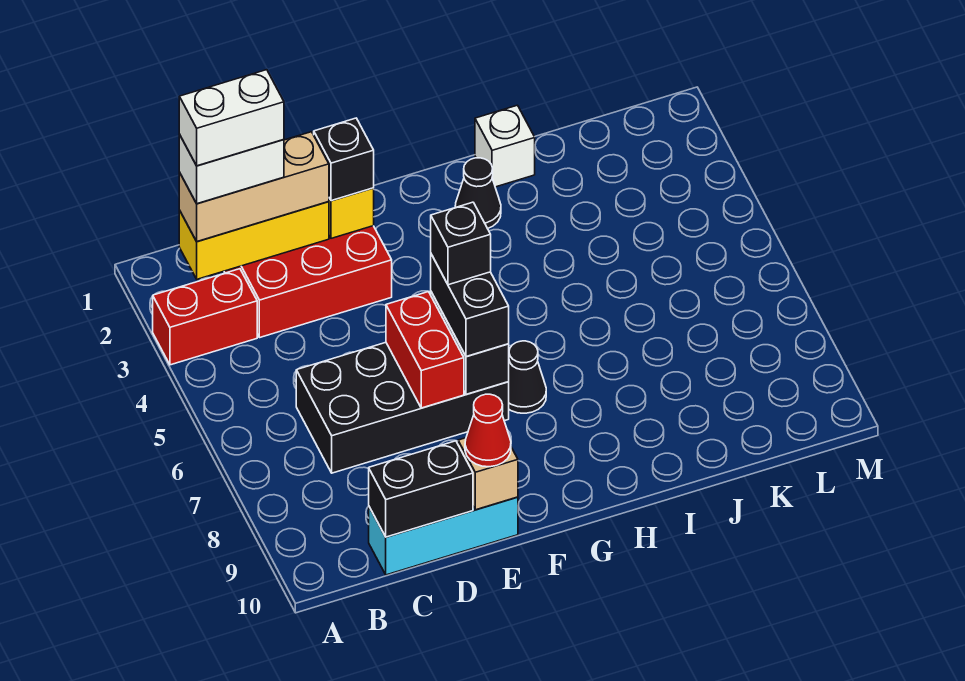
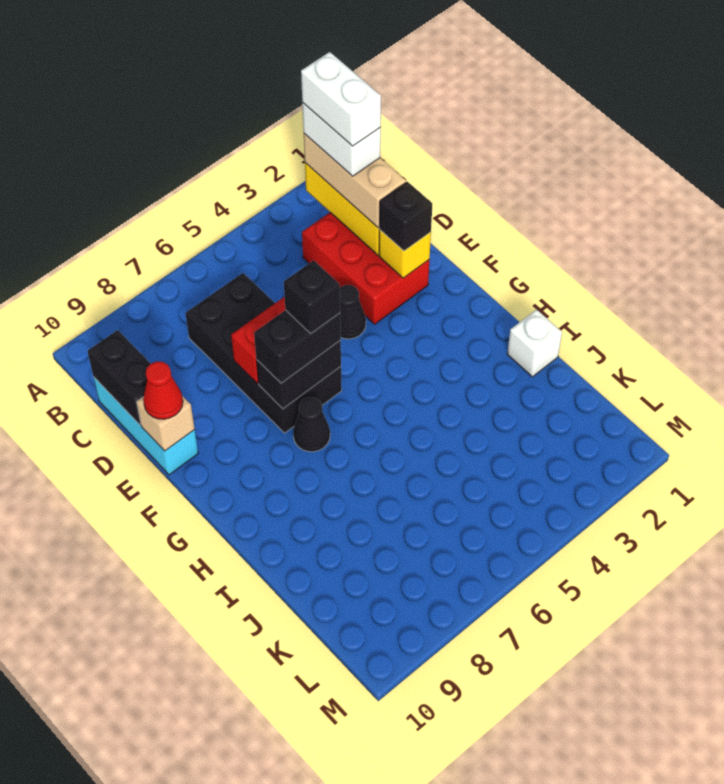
red 1x2 brick [153,269,257,365] -> none
black 1x1 cone [455,158,501,229] -> black 1x1 cone moved to [340,285,366,339]

